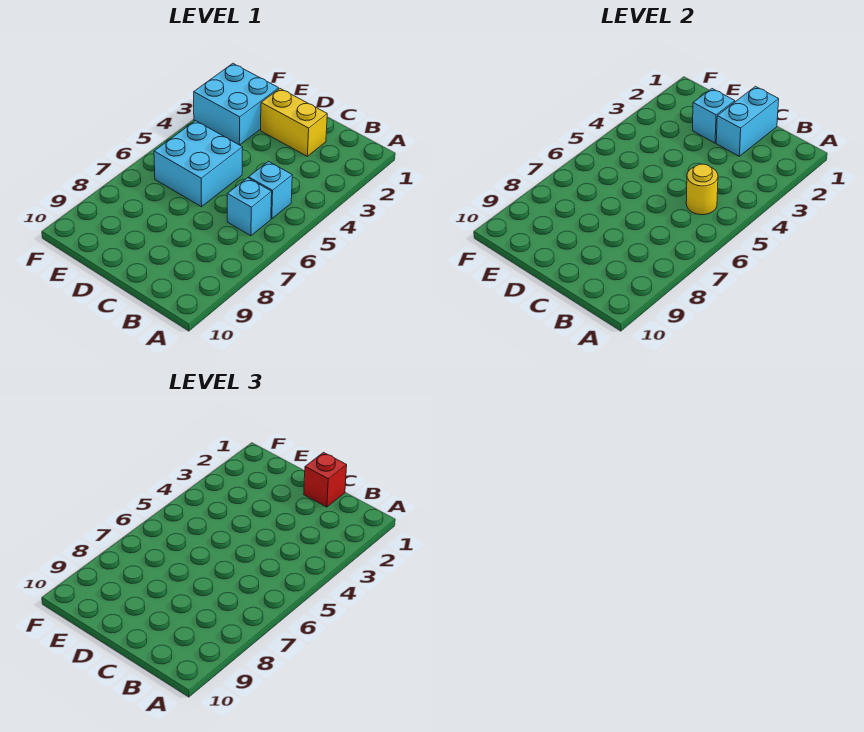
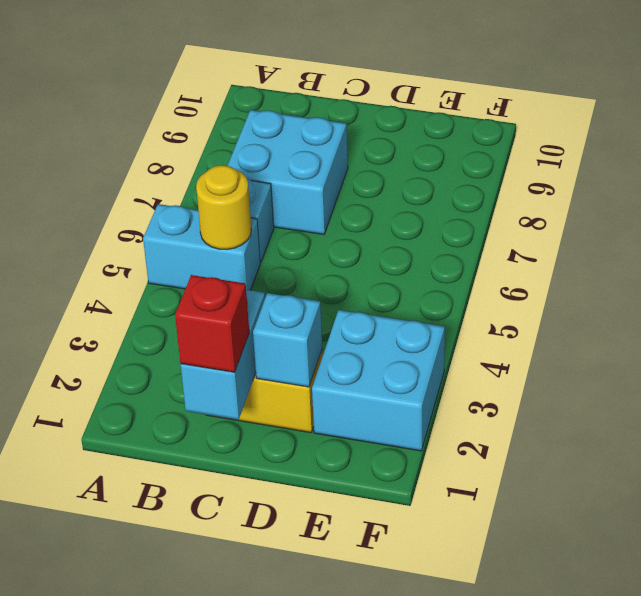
cyan 1x1 brick [249,161,292,219] -> cyan 1x2 brick [143,204,260,290]
cyan 2x2 brick [154,121,243,207] -> cyan 2x2 brick moved to [227,110,348,234]

